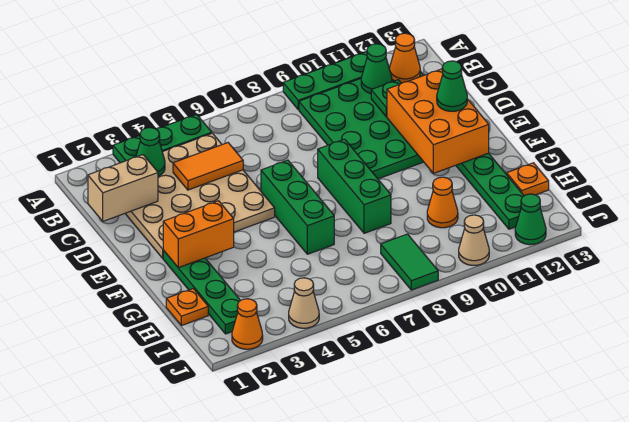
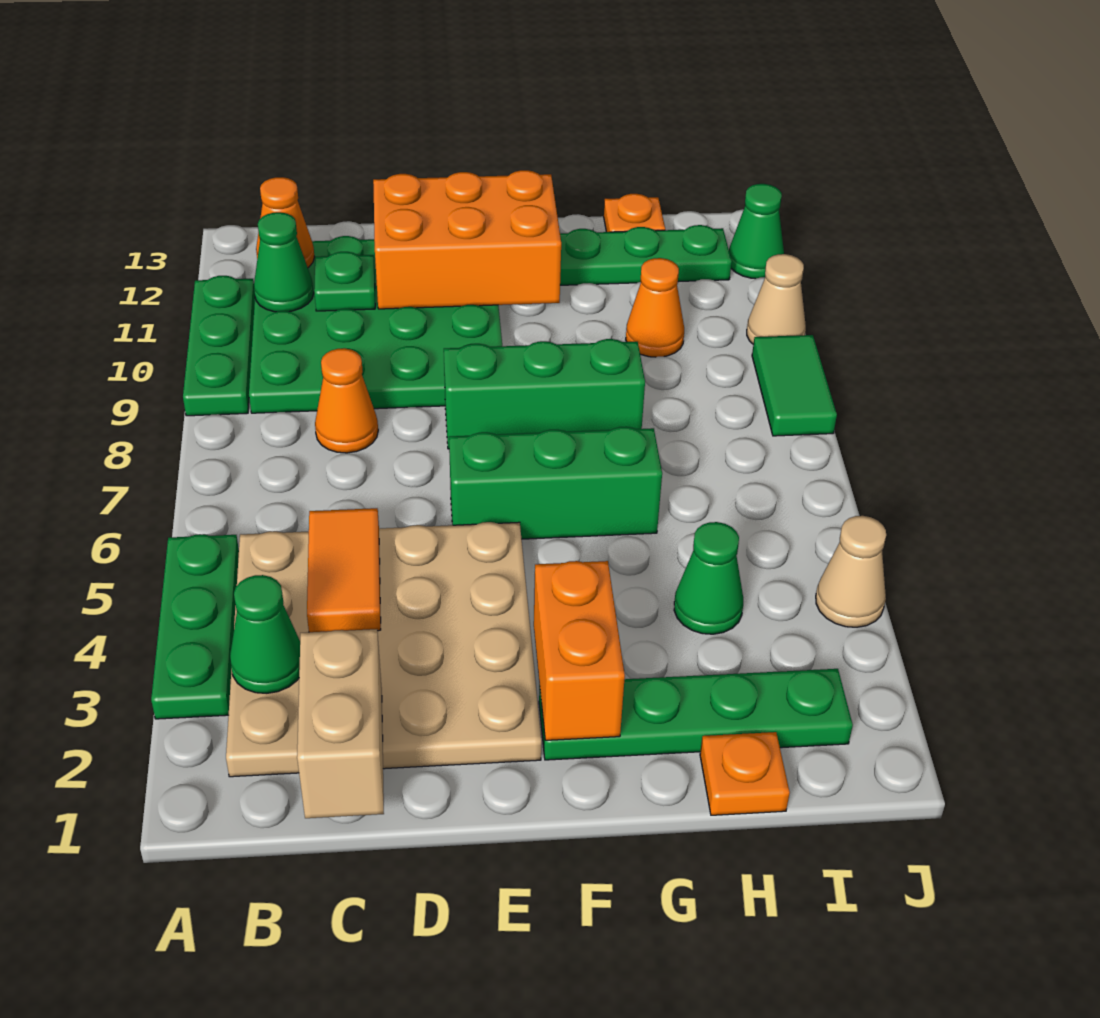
green 1x1 cone [437,61,467,111] -> green 1x1 cone moved to [674,522,743,634]
green 1x2 tile [381,234,438,290] -> green 1x2 tile turned to [752,335,837,436]
orange 1x1 cone [232,299,263,349] -> orange 1x1 cone moved to [315,348,378,453]

